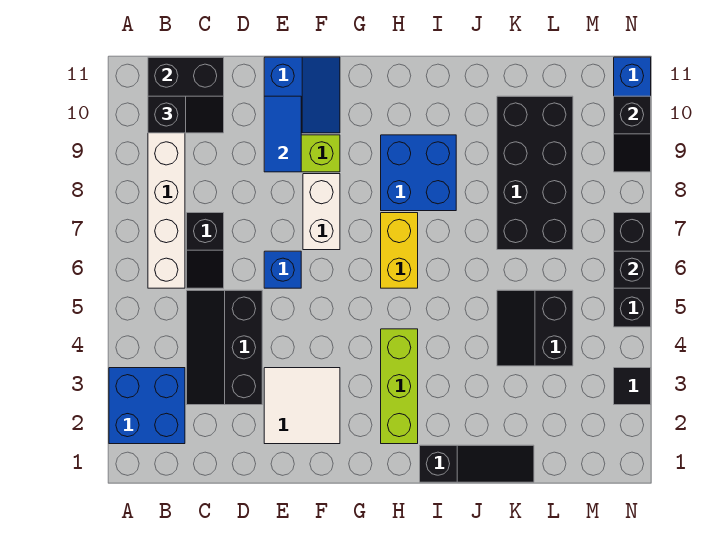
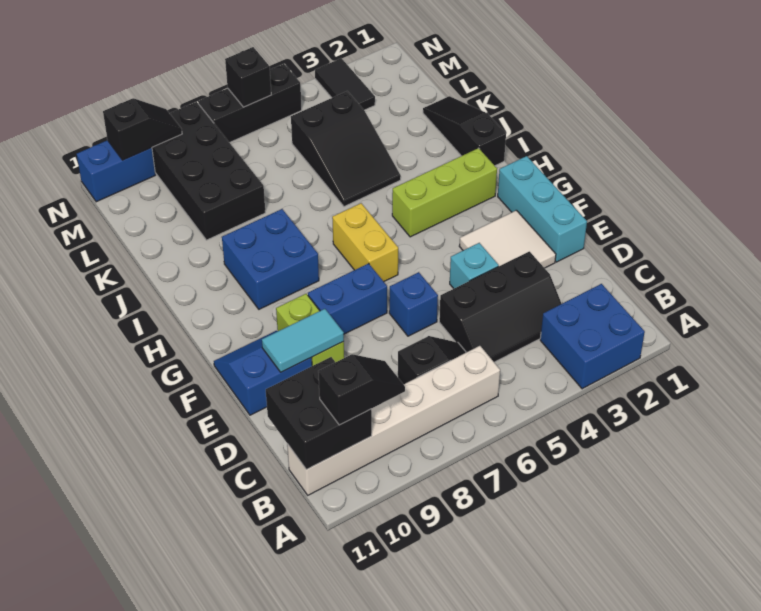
black 1x2 slope [148,96,224,133] -> black 1x2 slope turned to [318,354,405,425]
none -> cyan 1x3 brick [498,156,587,262]
none -> cyan 1x1 brick [450,243,499,289]
blue 1x2 tile [264,96,301,172] -> cyan 1x2 tile [262,309,344,372]
white 1x2 brick [303,174,340,250] -> blue 1x2 brick [308,264,387,334]
yellow 1x2 brick [381,213,418,288] -> yellow 1x2 brick turned to [332,203,398,282]
black 2x2 slope [497,290,573,366] -> black 2x3 slope [291,91,401,207]
black 2x4 brick [497,96,573,250] -> black 2x4 brick turned to [152,102,265,240]
black 1x1 tile [614,368,651,405] -> black 1x2 tile [315,58,375,110]

